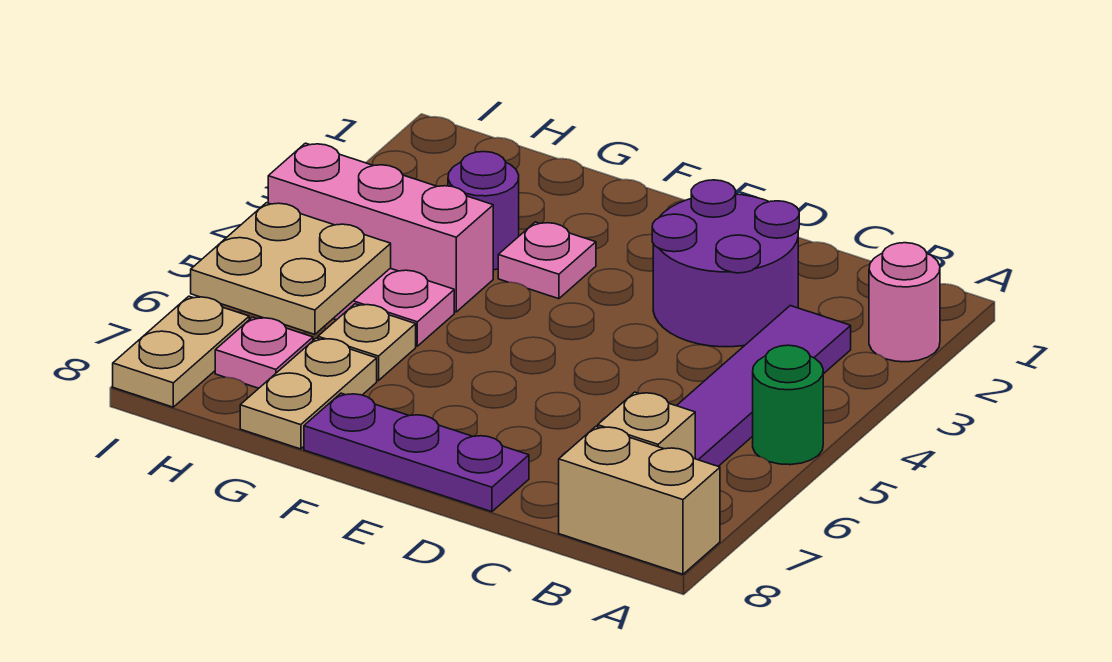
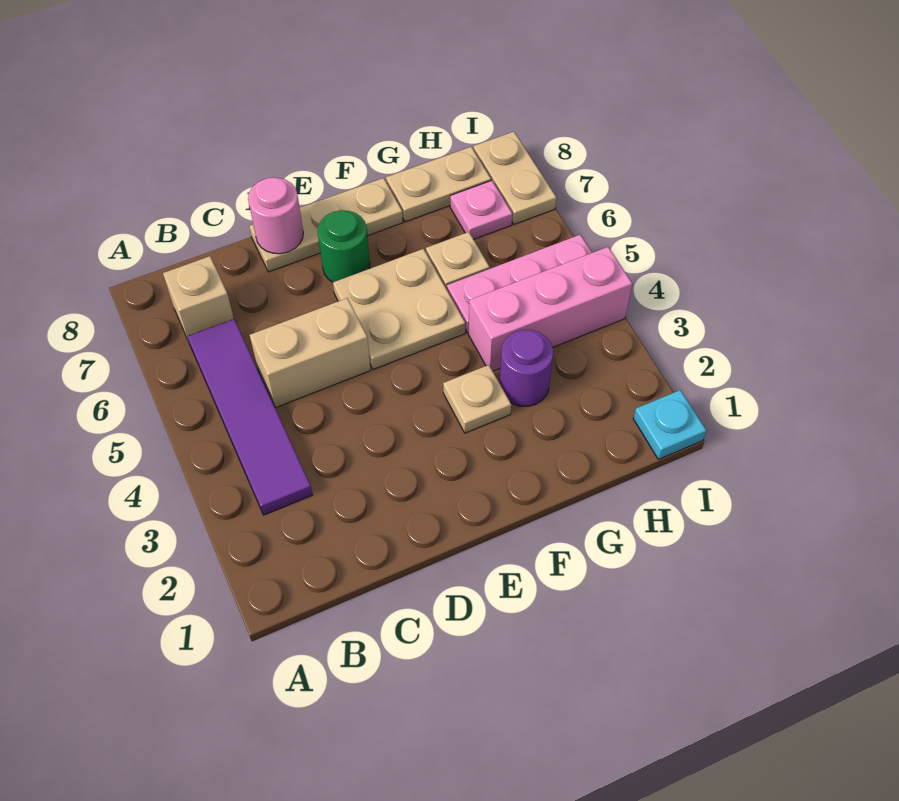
pink 1x1 round brick [869,243,940,362] -> pink 1x1 round brick moved to [248,177,303,254]
green 1x1 round brick [753,345,823,465] -> green 1x1 round brick moved to [318,210,370,282]
tan 1x2 brick [559,427,720,574] -> tan 1x2 brick moved to [250,298,371,407]
purple 2x2 round brick [652,180,799,347] -> none
purple 1x3 plate [304,393,529,512] -> tan 1x3 plate [249,178,403,272]
pink 1x1 plate [498,222,596,299] -> tan 1x1 plate [443,365,511,433]
tan 1x2 plate [240,338,377,449] -> tan 1x2 plate turned to [386,147,491,222]
tan 2x2 plate [191,203,391,334] -> tan 2x2 plate moved to [333,249,465,370]
none -> cyan 1x1 plate [633,390,706,459]

